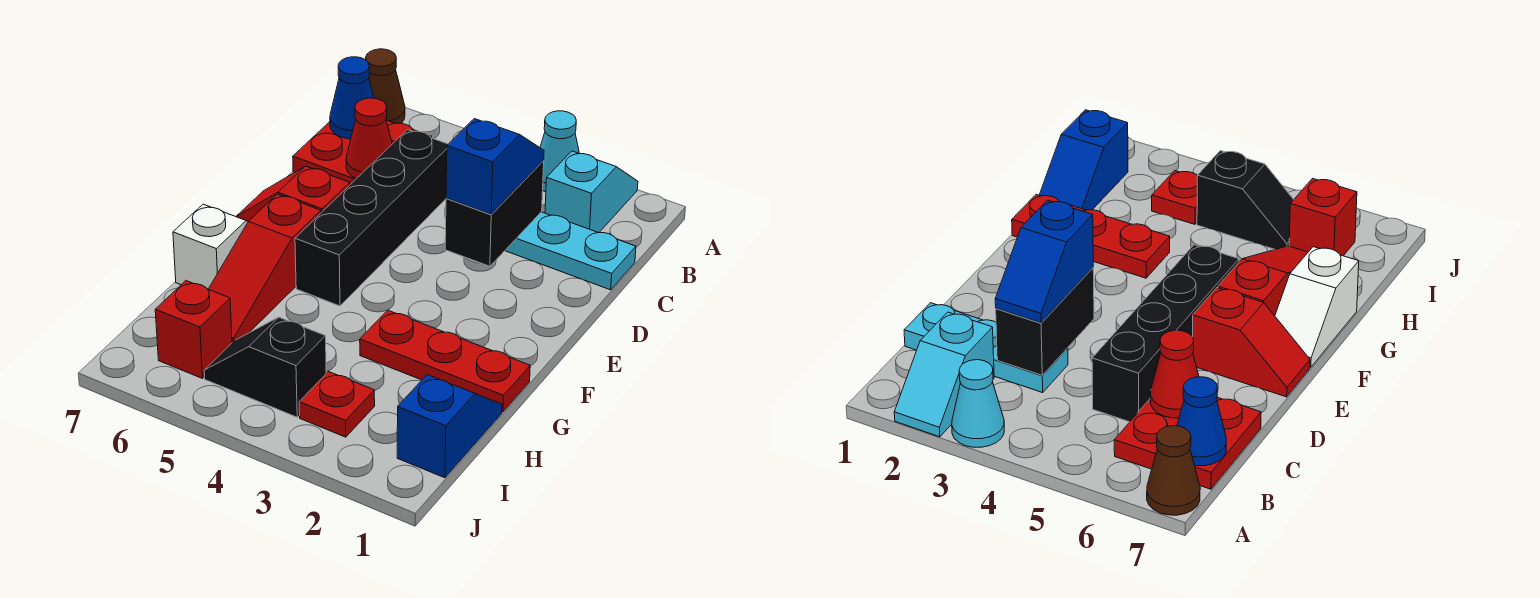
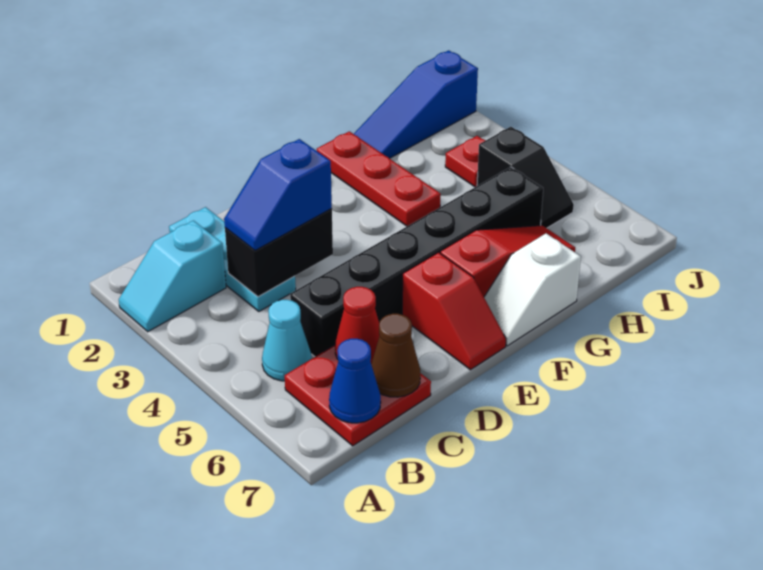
cyan 1x1 cone [540,111,580,192] -> cyan 1x1 cone moved to [262,300,312,381]
brown 1x1 cone [366,49,405,123] -> brown 1x1 cone moved to [371,314,420,397]
black 1x4 brick [295,130,448,306] -> black 1x6 brick [290,167,543,357]
blue 1x2 slope [397,375,502,478] -> blue 1x3 slope [354,50,478,158]
red 1x1 brick [155,281,232,379] -> none

